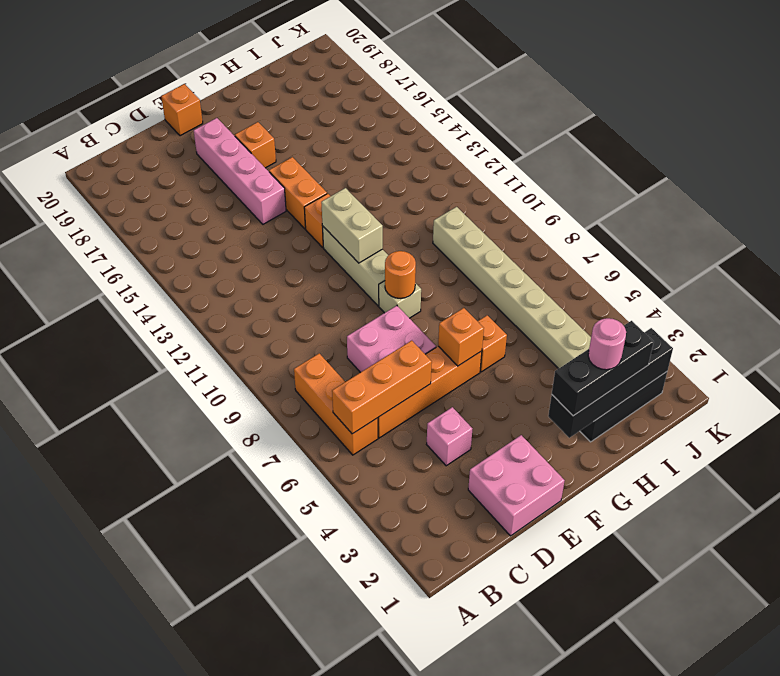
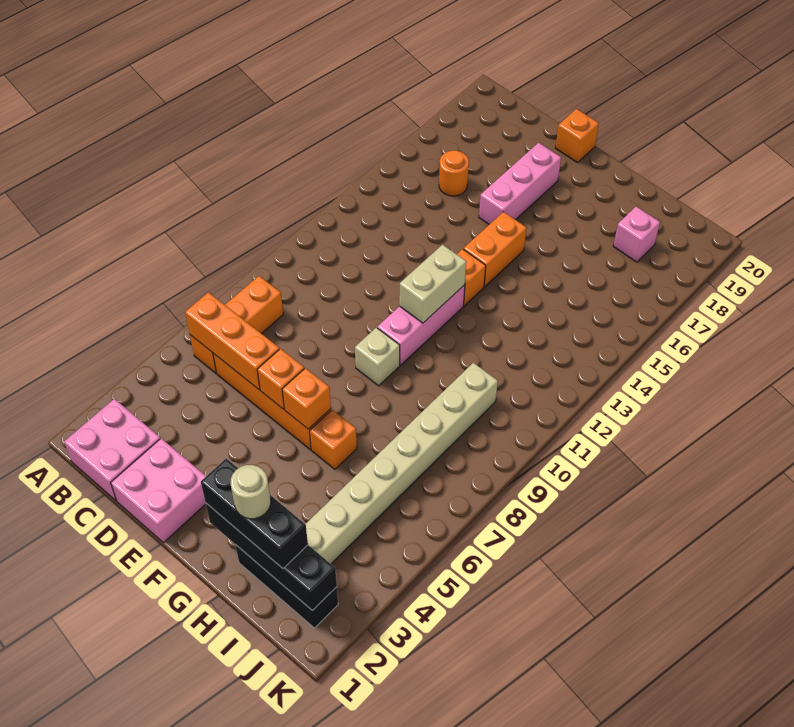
pink 1x1 brick [427,407,472,466] -> pink 1x1 brick moved to [613,207,660,262]
pink 2x2 brick [347,306,436,373] -> pink 2x2 brick moved to [64,399,160,501]
pink 1x4 brick [194,118,286,224] -> pink 1x3 brick [479,143,561,224]
orange 1x1 round brick [385,251,416,298] -> orange 1x1 round brick moved to [439,150,469,196]
tan 1x3 brick [323,227,388,306] -> pink 1x3 brick [377,285,465,365]
orange 1x1 brick [235,122,276,168] -> orange 1x1 brick moved to [257,349,304,409]
pink 1x1 round brick [588,318,626,370] -> tan 1x1 round brick [231,465,271,519]

